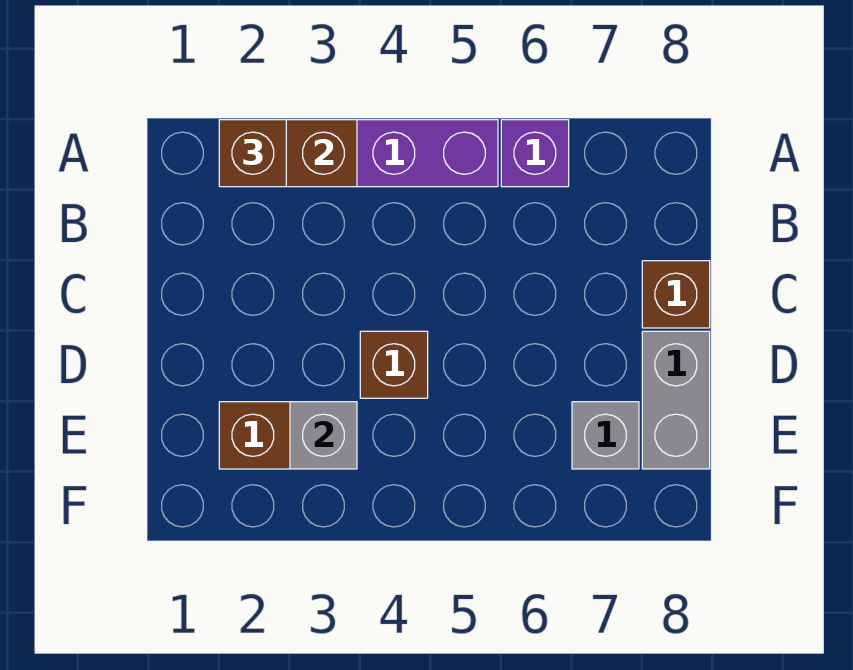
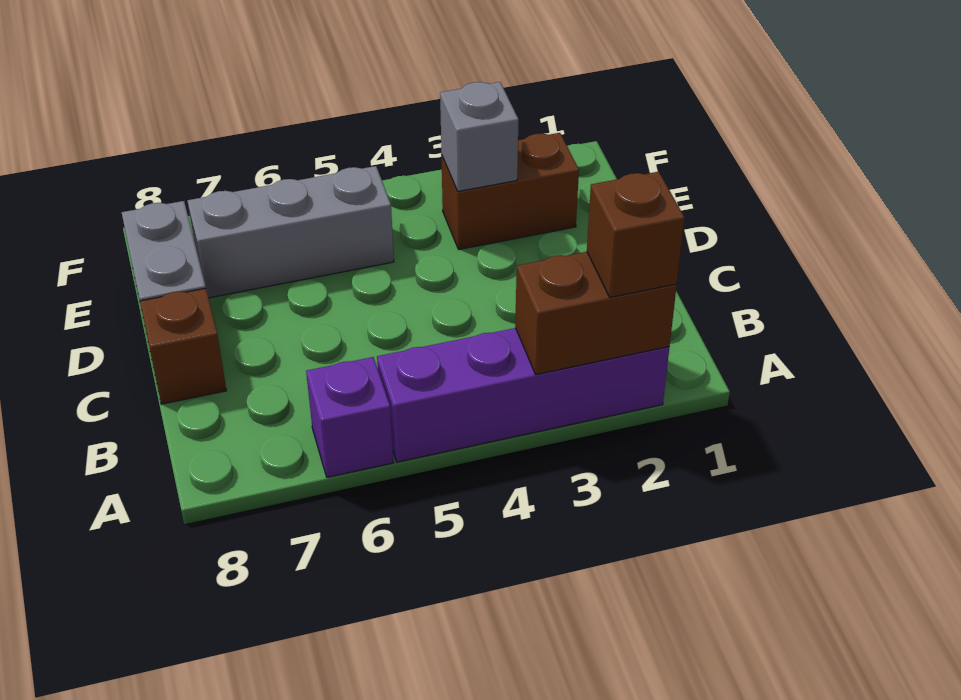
brown 1x1 brick [360,331,428,398] -> none
grey 1x1 brick [572,402,639,469] -> grey 1x3 brick [187,166,394,298]

